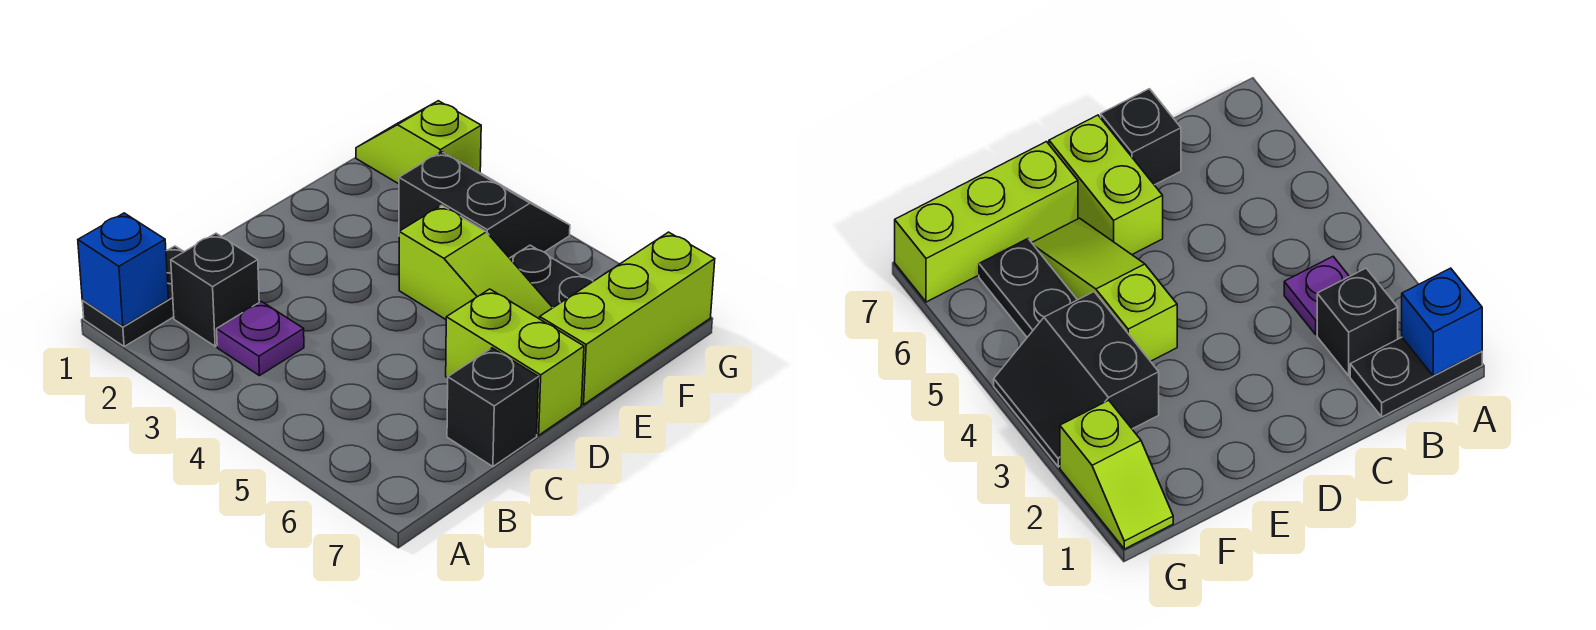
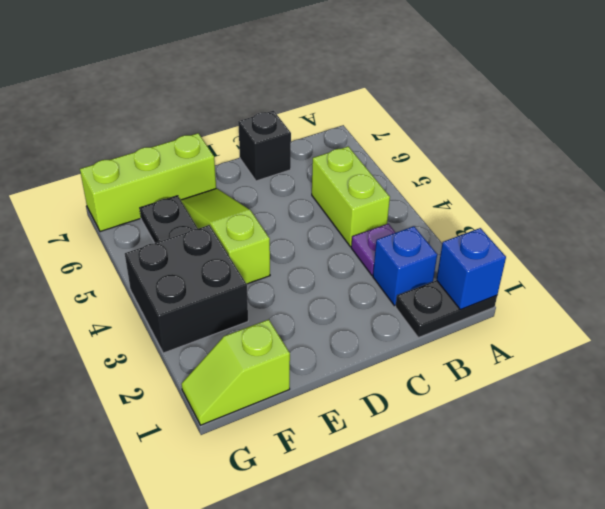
black 1x1 brick [171,233,259,346] -> blue 1x1 brick [373,226,437,306]
lime 1x2 brick [446,289,584,435] -> lime 1x2 brick moved to [312,147,390,247]
black 2x2 slope [399,152,570,258] -> black 2x2 brick [125,225,248,353]
lime 1x2 slope [356,101,481,184] -> lime 1x2 slope turned to [181,319,290,425]

